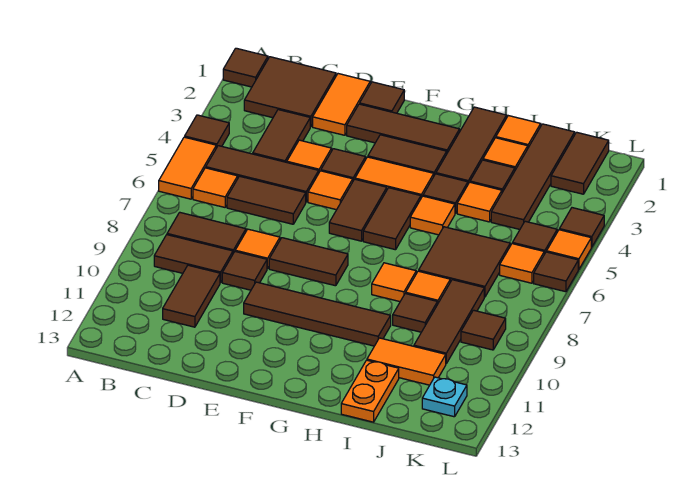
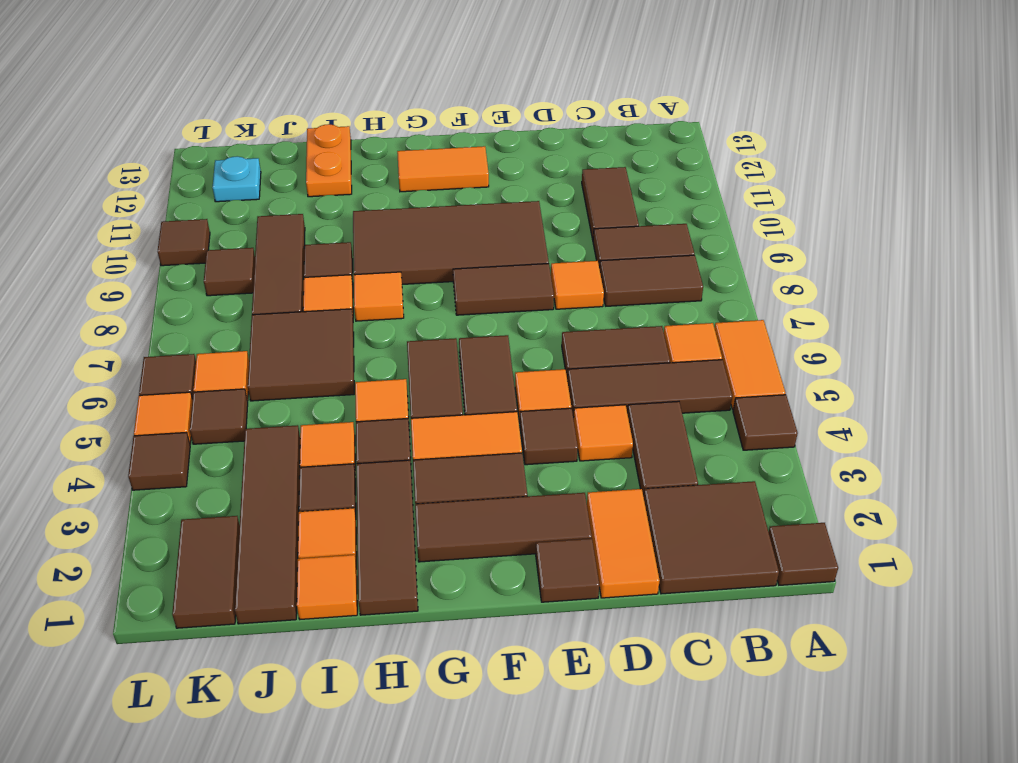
brown 1x1 tile [222,252,267,290] -> brown 1x1 tile moved to [158,219,210,266]
brown 1x4 tile [244,282,391,346] -> brown 2x4 tile [353,201,549,285]
orange 1x2 tile [367,338,446,385] -> orange 1x2 tile moved to [397,146,489,192]

